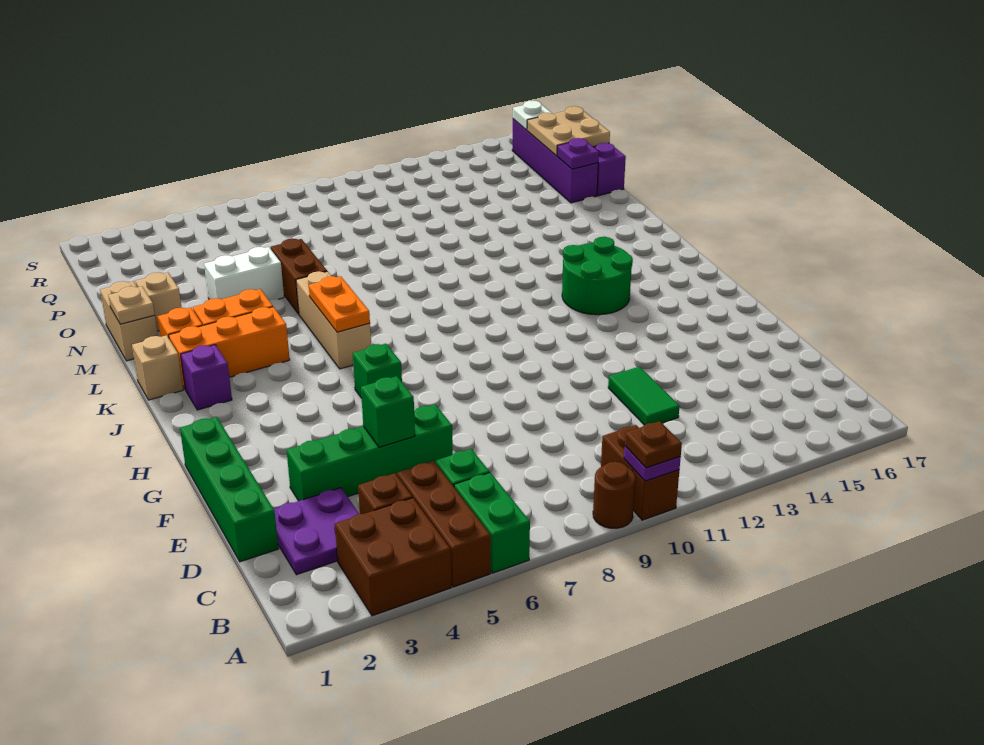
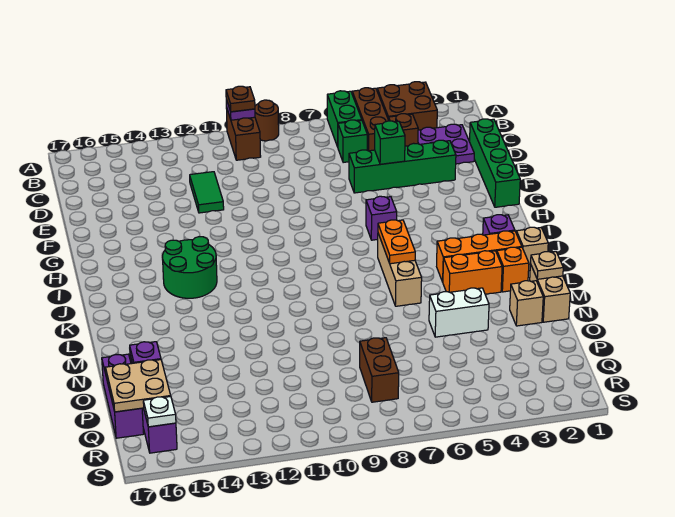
green 1x1 brick [353,344,402,398] -> purple 1x1 brick [366,196,397,240]
brown 1x2 brick [271,239,327,314] -> brown 1x2 brick moved to [360,338,399,402]

